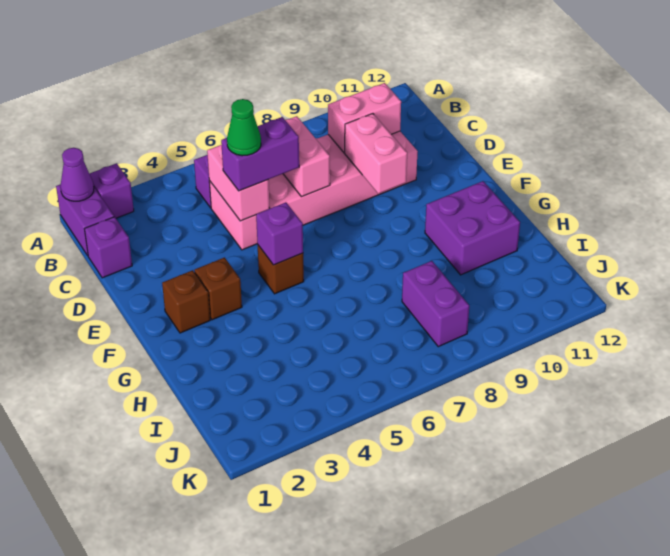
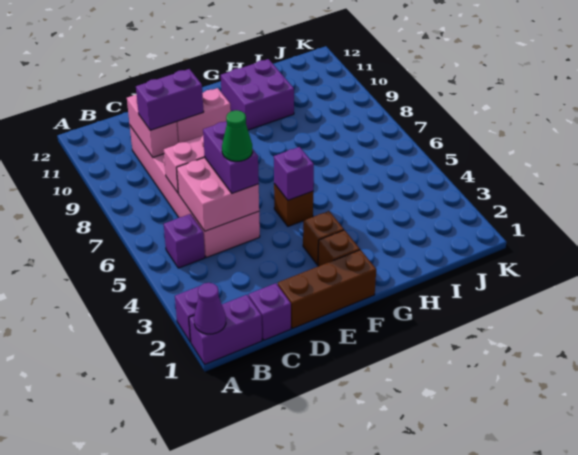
pink 1x2 brick [207,145,270,221] -> pink 2x2 brick [177,158,259,231]
none -> brown 1x3 brick [278,250,376,329]
purple 1x2 brick [402,261,469,347] -> purple 1x2 brick moved to [136,69,204,130]

